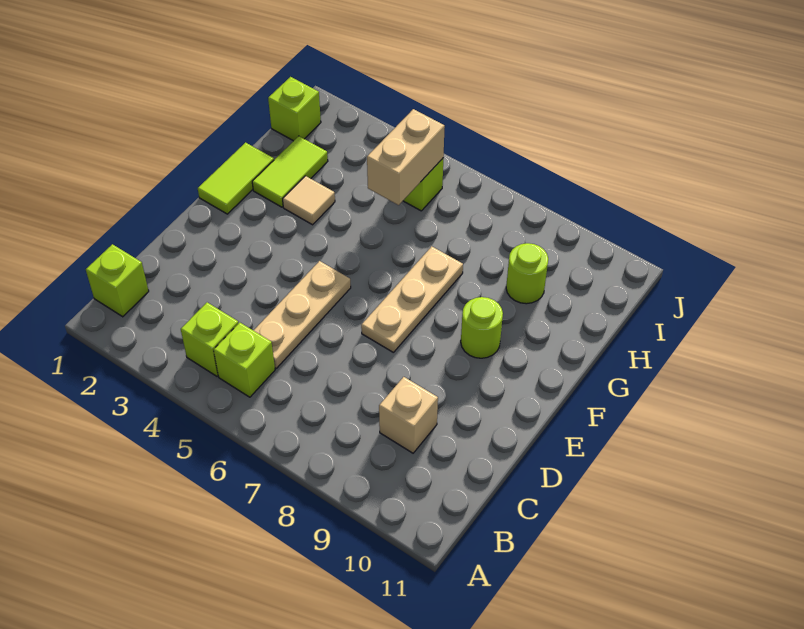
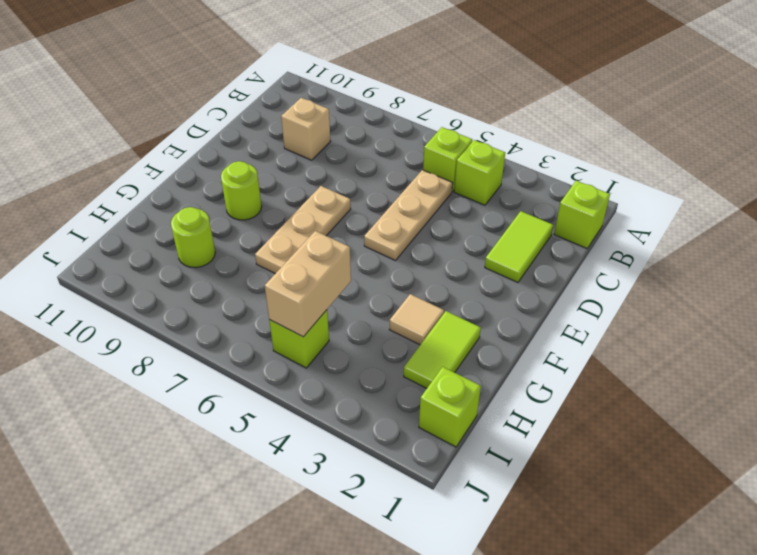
lime 1x2 tile [198,143,274,214] -> lime 1x2 tile moved to [485,211,553,282]

